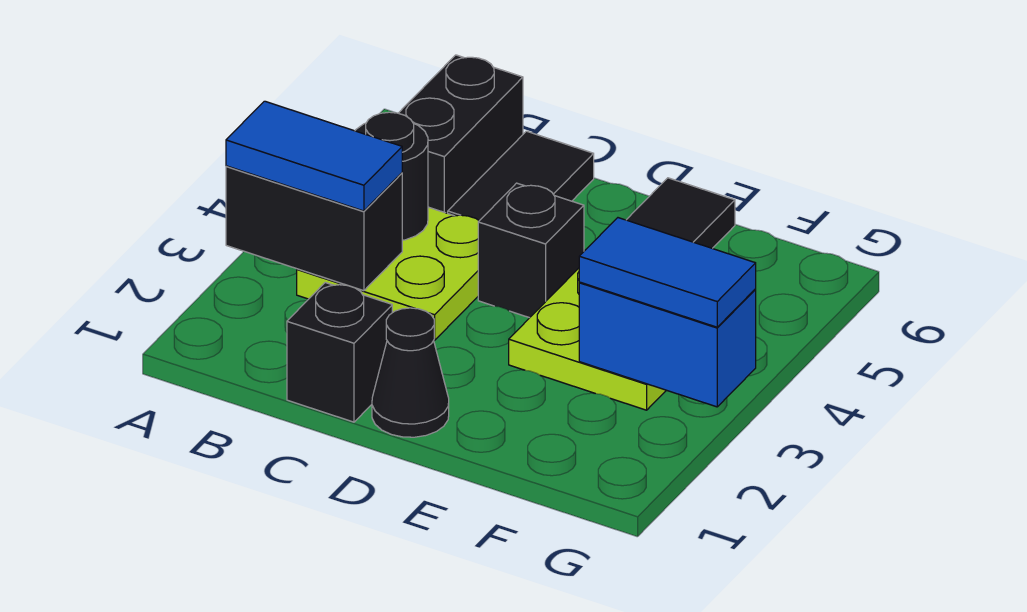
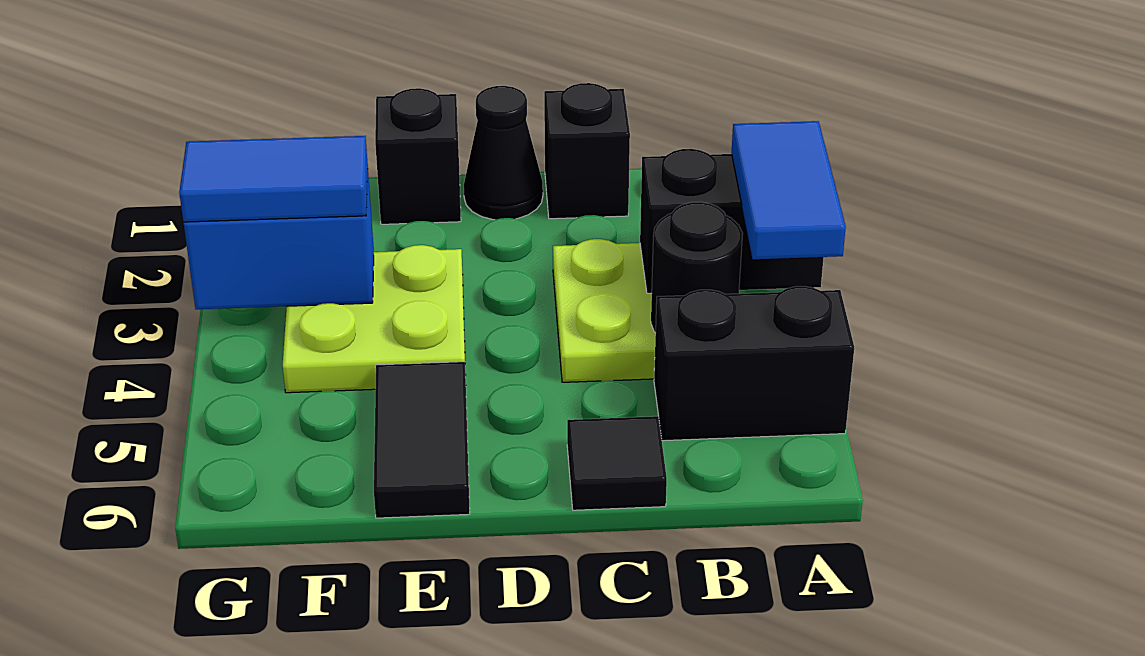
blue 1x2 tile [226,101,402,211] -> blue 1x2 tile turned to [732,121,846,259]
black 1x2 brick [399,55,523,213] -> black 1x2 brick turned to [654,286,854,441]
black 1x2 tile [448,131,594,221] -> black 1x1 tile [567,416,667,510]
black 1x1 brick [478,183,584,318] -> black 1x1 brick moved to [375,88,461,224]

